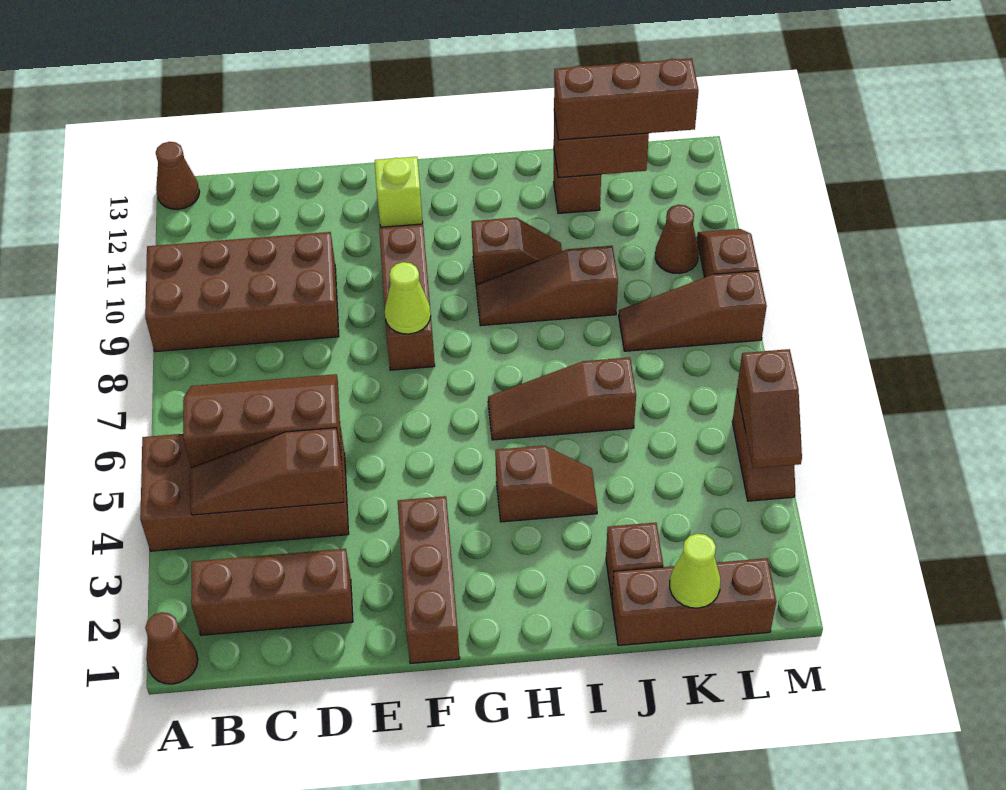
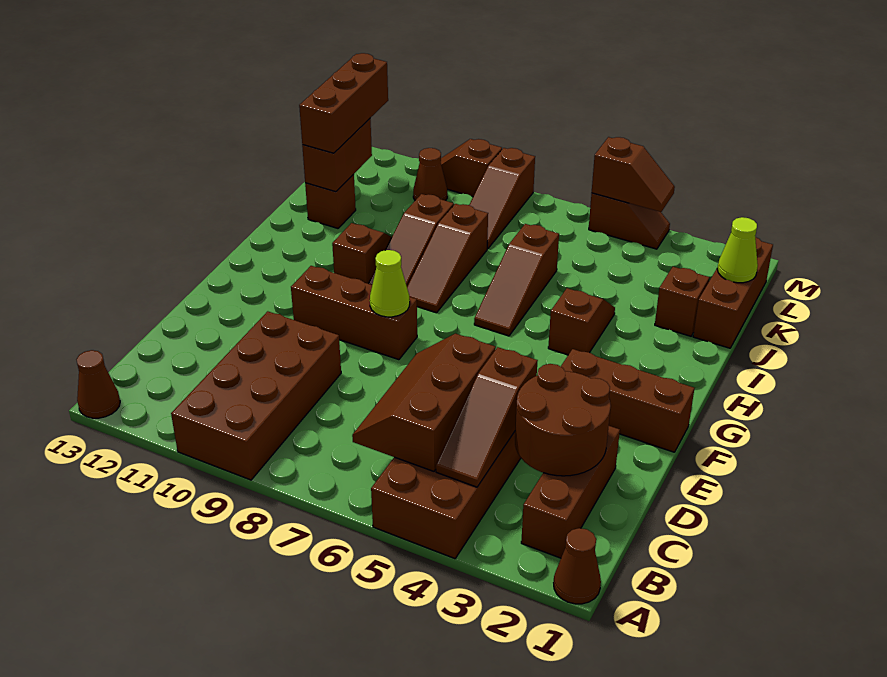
none -> brown 2x2 round brick [515,364,611,476]
lime 1x1 brick [375,157,423,227] -> none
none -> brown 1x3 slope [407,204,488,313]

